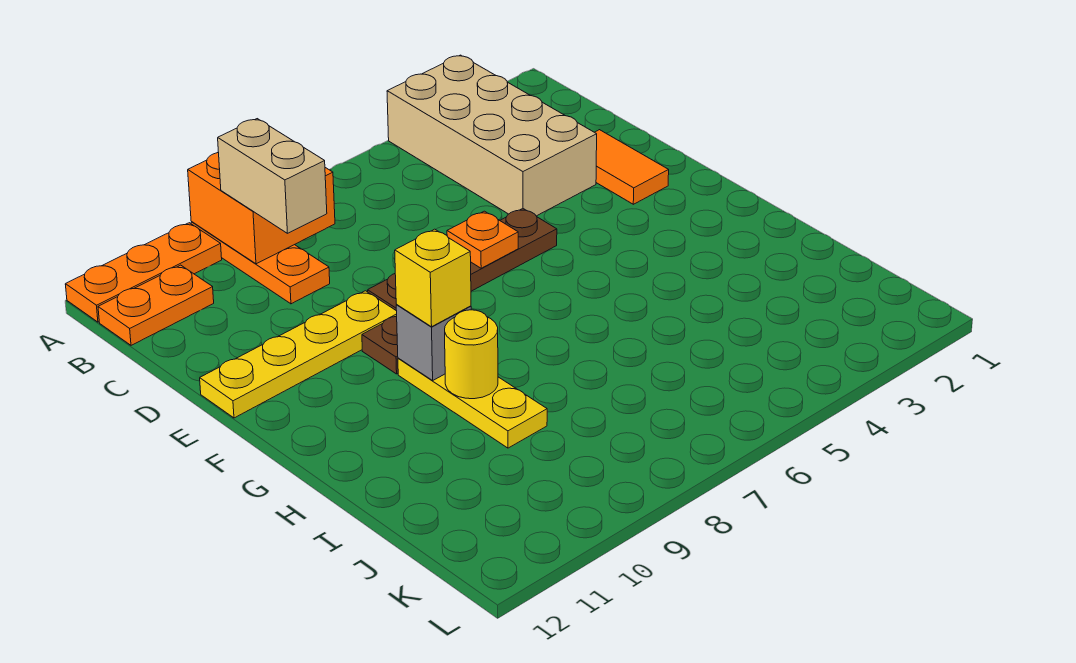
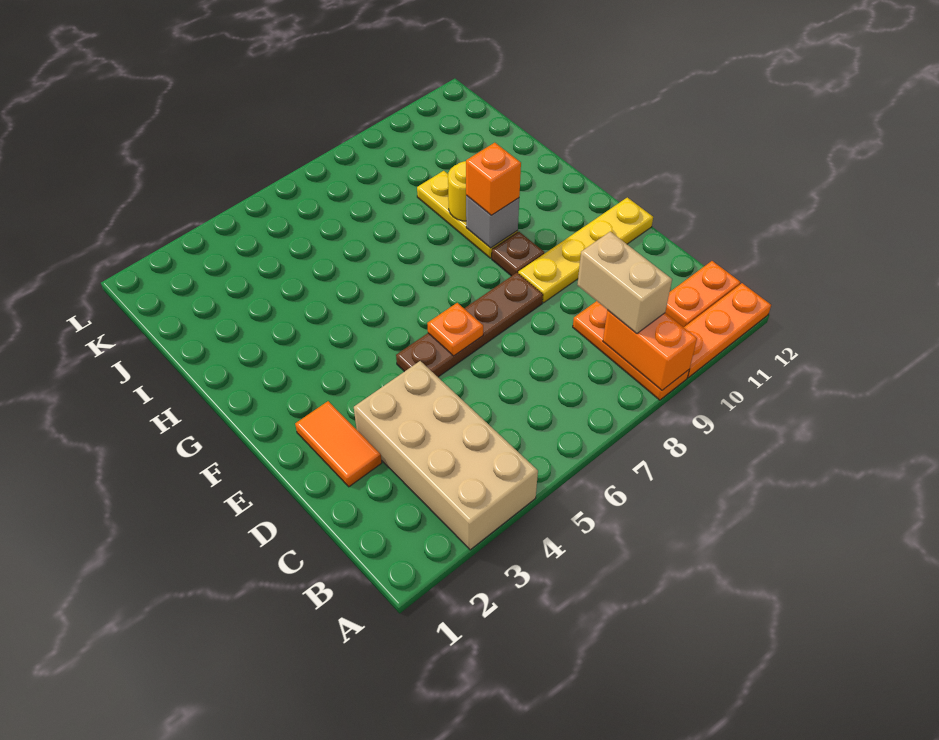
orange 2x2 brick [188,153,335,264] -> orange 1x2 brick [603,310,697,390]
yellow 1x1 brick [395,229,471,327] -> orange 1x1 brick [466,143,521,215]

